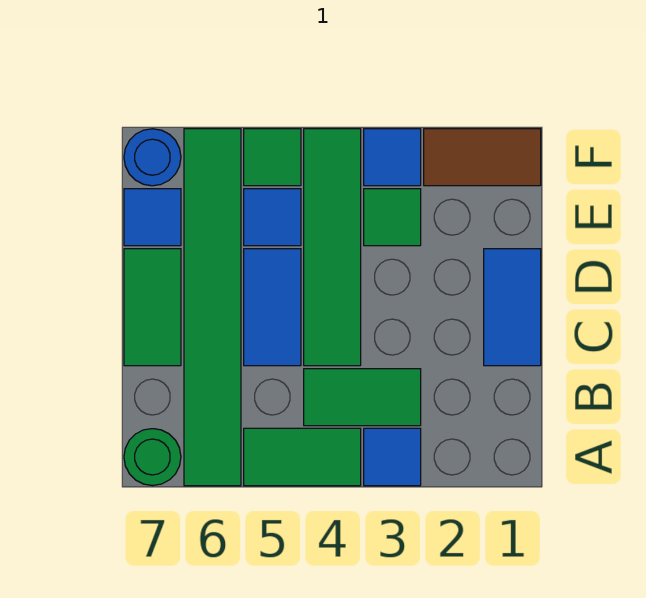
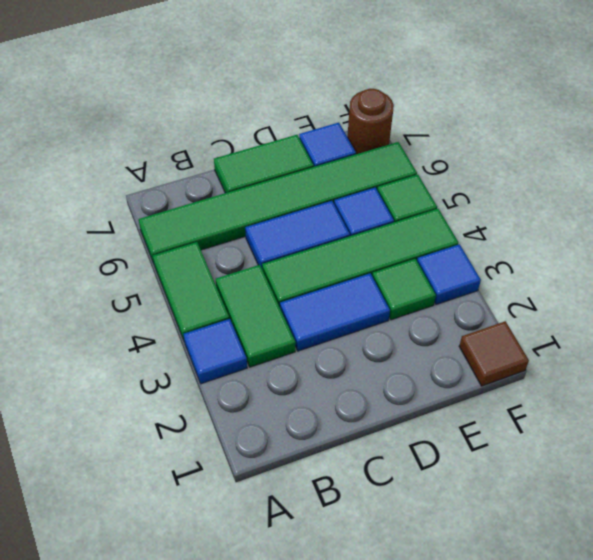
green 1x1 round brick [124,429,181,486] -> none
blue 1x2 tile [484,249,541,366] -> blue 1x2 tile moved to [280,273,390,351]
brown 1x2 tile [424,129,541,186] -> brown 1x1 tile [459,321,529,386]
blue 1x1 round brick [124,129,181,186] -> brown 1x1 round brick [347,89,394,154]

